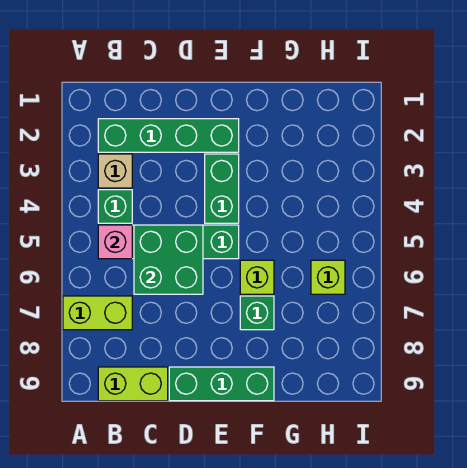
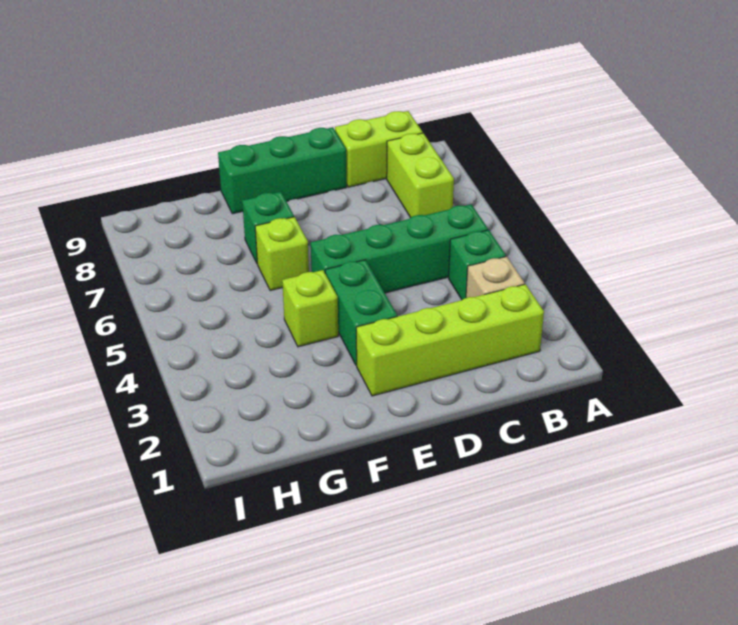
lime 1x2 brick [63,296,132,330] -> lime 1x2 brick turned to [387,133,454,218]
green 1x4 brick [98,119,239,152] -> lime 1x4 brick [356,284,544,396]
pink 1x1 brick [98,225,132,259] -> none
green 2x2 brick [134,225,203,294] -> none
lime 1x1 brick [311,260,345,294] -> lime 1x1 brick moved to [282,270,338,347]

